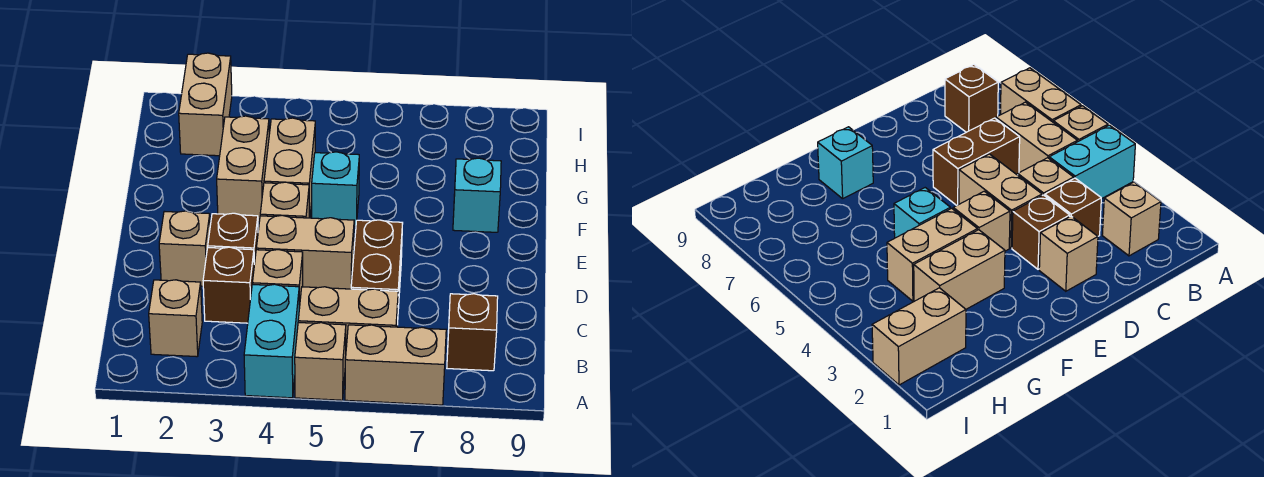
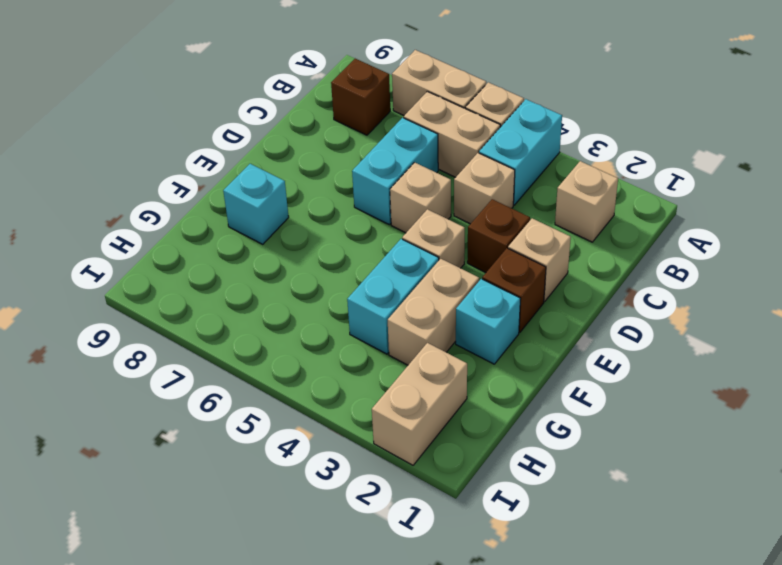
brown 1x1 brick [203,247,254,323] -> brown 1x1 brick moved to [482,248,546,332]
brown 1x2 brick [351,220,403,325] -> cyan 1x2 brick [352,118,438,224]
tan 1x2 brick [256,215,354,289] -> tan 1x1 brick [390,162,451,233]
tan 1x2 brick [264,118,315,218] -> cyan 1x2 brick [347,239,439,354]
cyan 1x1 brick [312,152,359,226] -> cyan 1x1 brick moved to [456,279,521,364]

